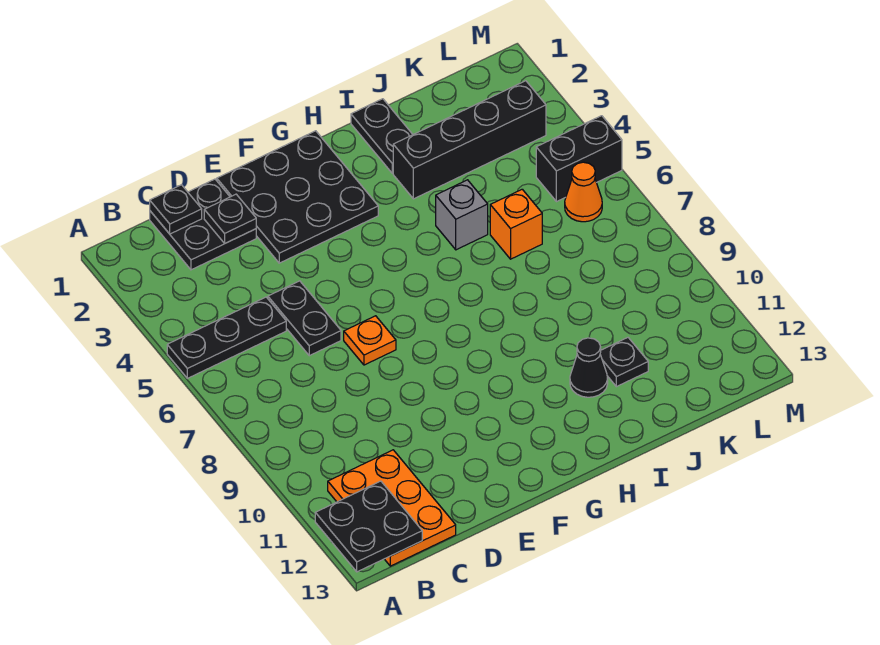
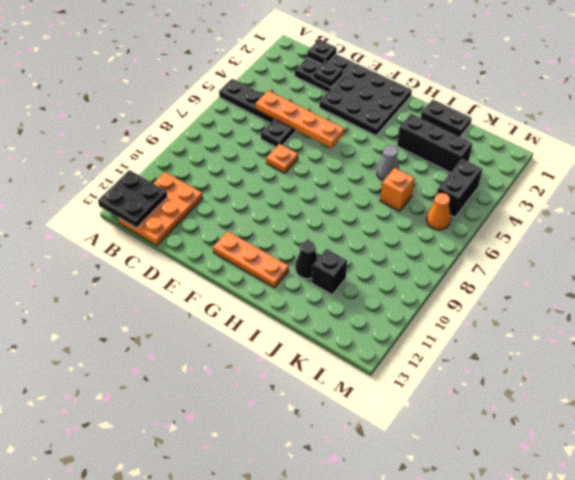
none -> orange 1x4 plate [255,90,344,148]
none -> orange 1x3 plate [213,231,289,288]
black 1x2 plate [351,99,413,173] -> black 1x2 plate turned to [421,99,472,137]
black 1x4 brick [393,81,546,199] -> black 1x3 brick [397,114,472,173]
grey 1x1 brick [436,180,488,250] -> grey 1x1 cone [377,145,400,181]
black 1x1 plate [600,338,648,387] -> black 1x1 brick [312,249,347,295]
black 1x2 brick [536,116,622,202] -> black 1x2 brick turned to [437,159,482,217]

